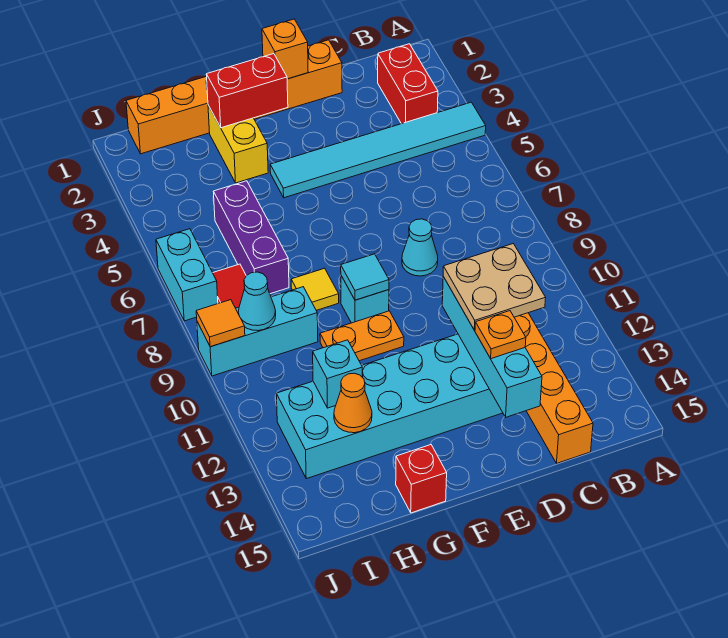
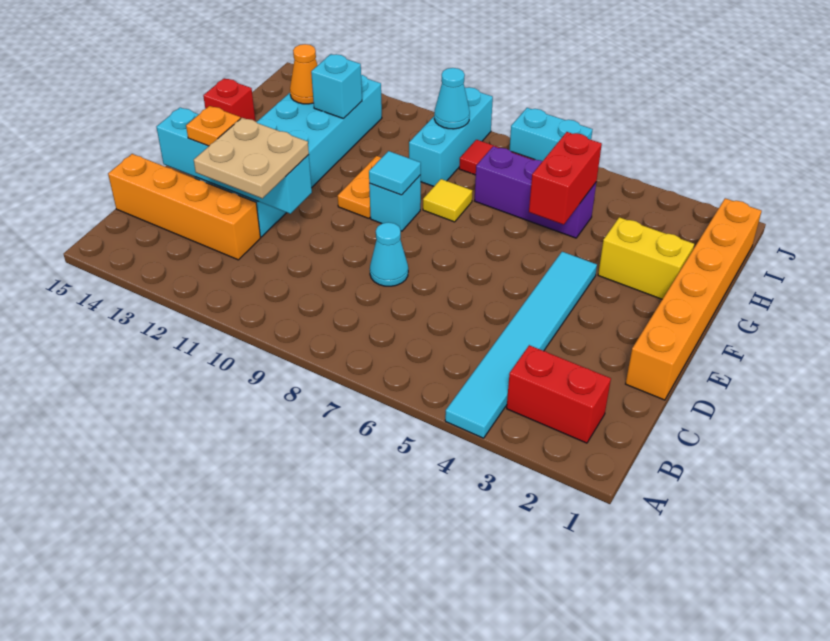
orange 1x1 brick [262,19,308,79] -> none
red 1x2 brick [206,54,288,128] -> red 1x2 brick moved to [529,132,602,225]
orange 1x1 tile [196,300,245,347] -> none

